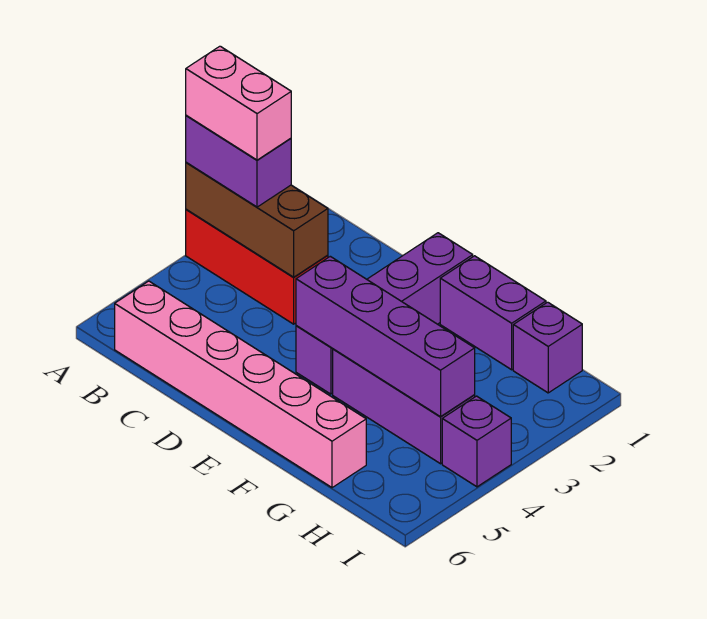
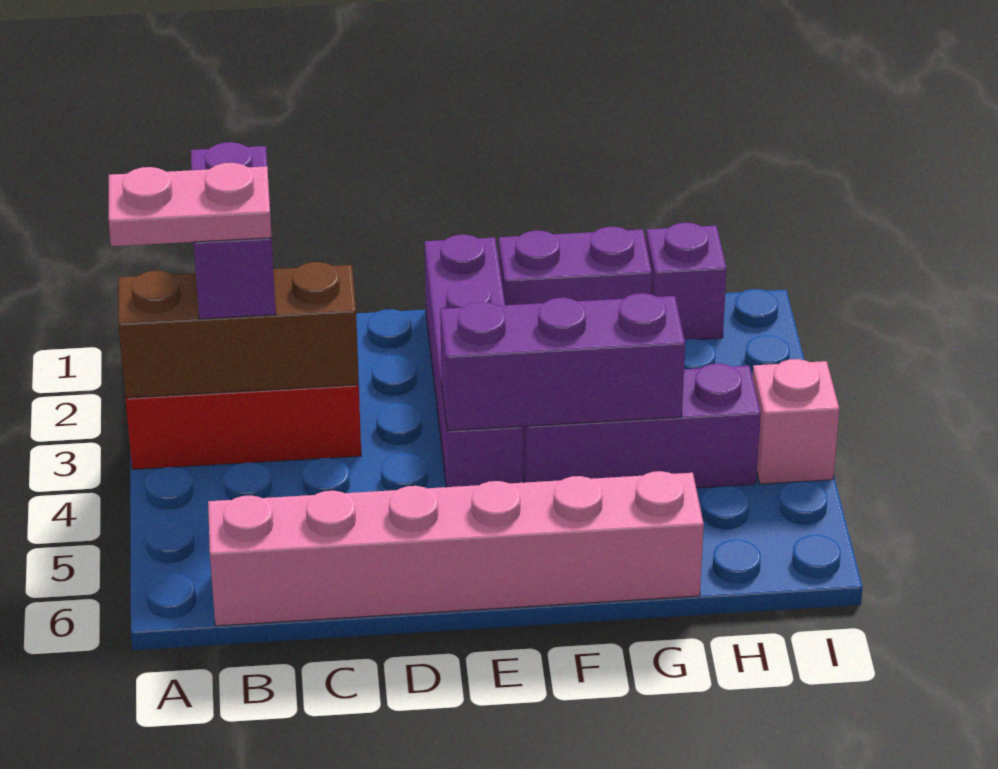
purple 1x2 brick [186,115,291,207] -> purple 1x2 brick turned to [191,142,276,319]
pink 1x2 brick [186,46,291,160] -> pink 1x2 plate [109,163,272,246]
purple 1x4 brick [296,256,475,417] -> purple 1x3 brick [440,293,685,431]
purple 1x1 brick [442,396,511,487] -> pink 1x1 brick [752,359,839,484]

